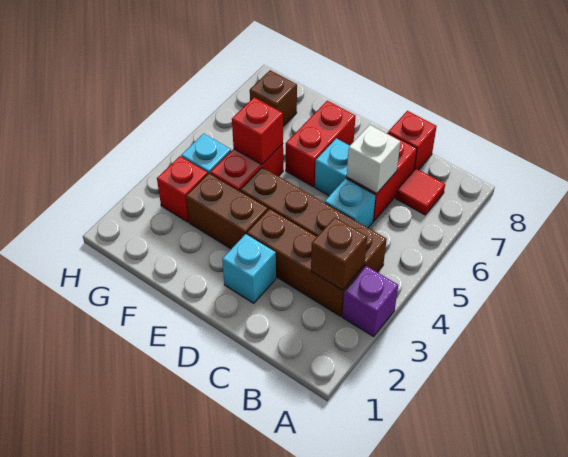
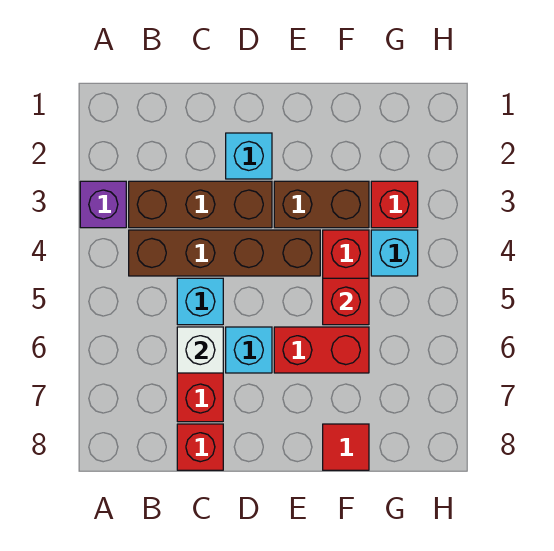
brown 1x1 brick [311,218,367,290] -> none
red 1x1 tile [396,168,445,215] -> red 1x1 tile moved to [323,424,369,470]
red 1x2 brick [286,101,355,187] -> red 1x2 brick turned to [274,327,369,373]
brown 1x1 brick [250,70,297,126] -> none

